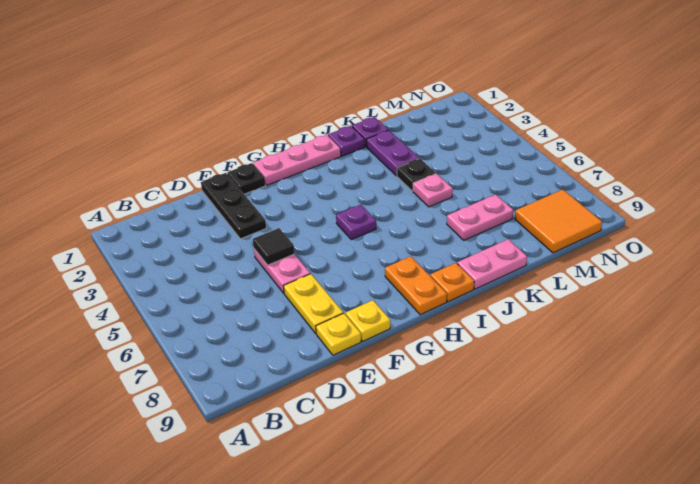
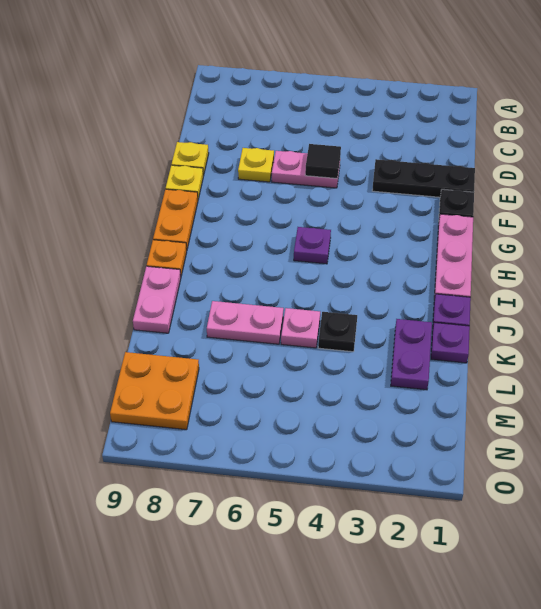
yellow 1x2 plate [284,274,343,334] -> yellow 1x1 plate [238,148,274,182]
orange 1x2 plate [385,256,447,315] -> orange 1x2 plate turned to [153,189,198,249]
purple 1x2 plate [367,130,419,176] -> purple 1x2 plate turned to [391,319,432,390]
pink 1x2 plate [447,194,513,240] -> pink 1x2 plate turned to [207,301,284,344]
orange 2x2 tile [515,190,602,253] -> orange 2x2 plate [110,352,199,430]

